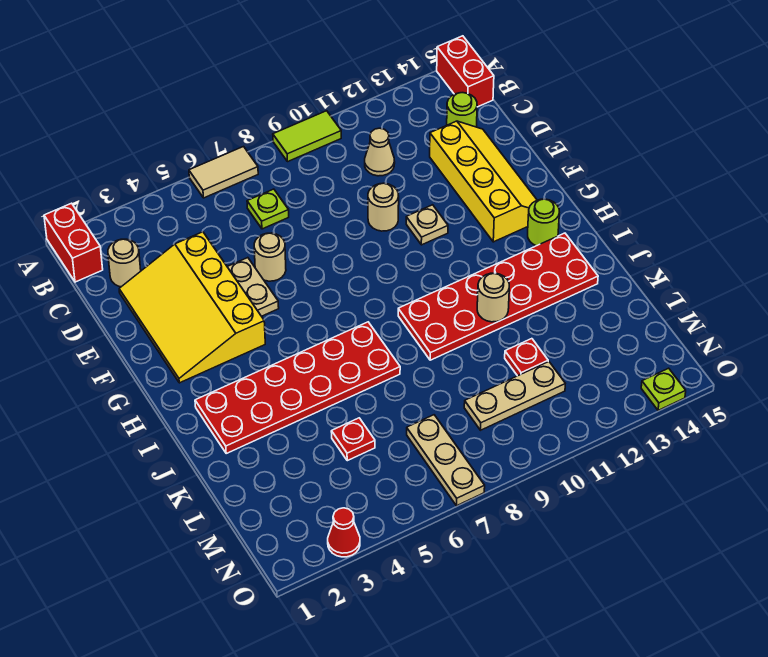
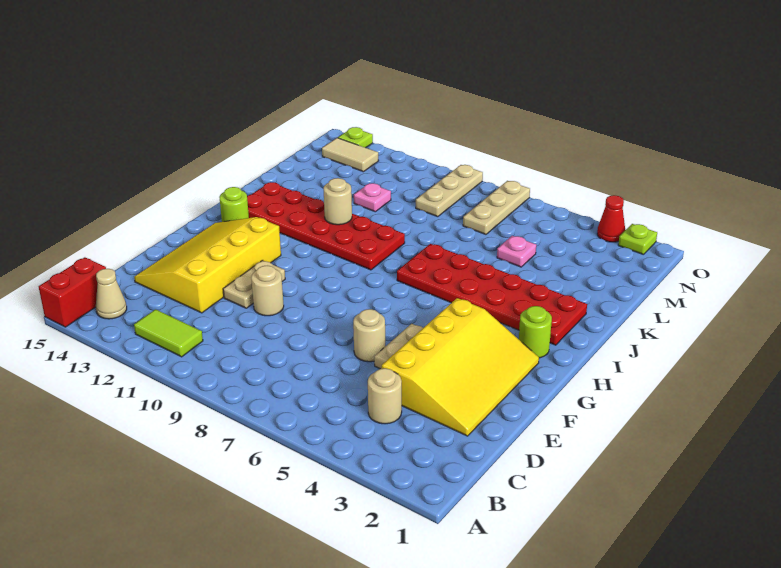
red 1x2 brick [44,203,103,282] -> none
tan 1x2 tile [189,147,258,198] -> tan 1x2 tile moved to [322,138,379,172]
lime 1x2 tile [273,111,341,162] -> lime 1x2 tile moved to [134,309,203,357]
tan 1x1 round brick [108,239,141,287] -> tan 1x1 round brick moved to [368,368,402,424]
lime 1x1 plate [247,189,289,229] -> lime 1x1 plate moved to [618,224,657,255]
tan 1x1 cone [365,128,395,176] -> tan 1x1 cone moved to [96,269,127,319]
lime 1x1 round brick [447,93,477,127] -> lime 1x1 round brick moved to [519,306,552,358]
yellow 2x4 slope [430,121,537,242] -> yellow 3x4 slope [134,217,281,313]
tan 1x1 plate [406,205,448,245] -> tan 1x2 plate [223,260,285,308]
red 1x1 plate [331,418,375,461] -> pink 1x1 plate [497,236,536,267]
red 1x1 plate [505,339,548,376] -> pink 1x1 plate [354,183,391,212]
tan 1x3 plate [464,361,565,430] -> tan 1x3 plate turned to [416,165,483,217]

